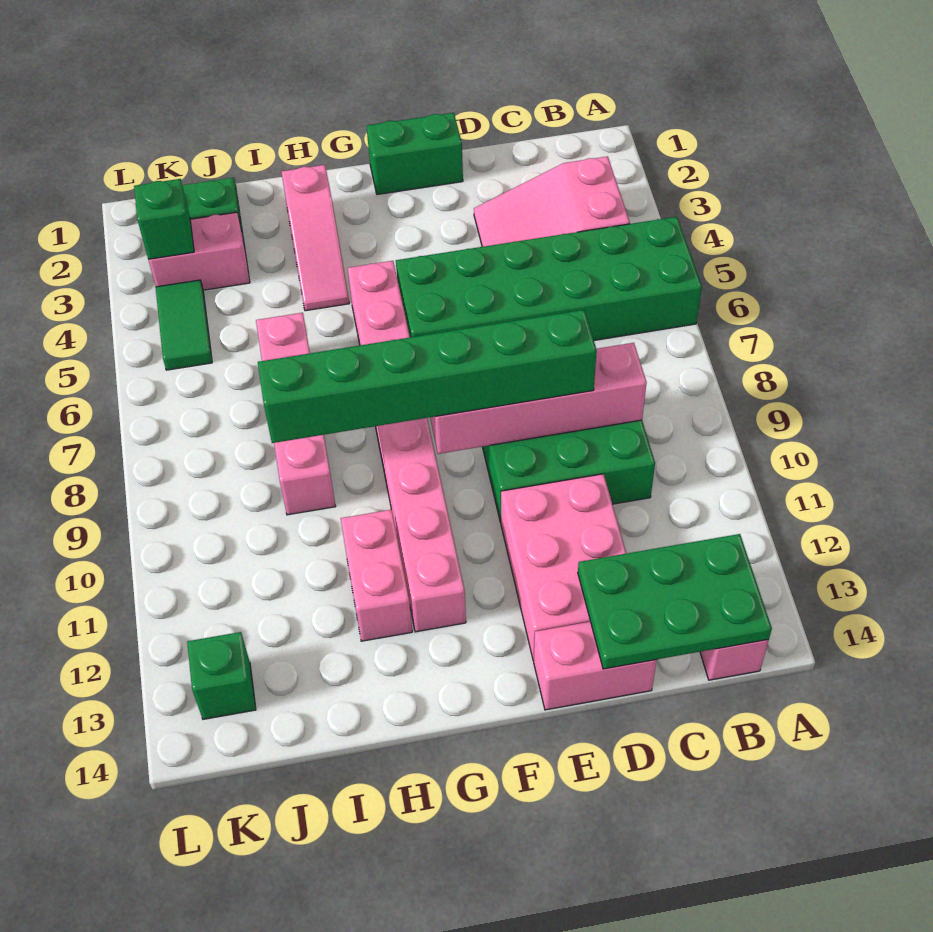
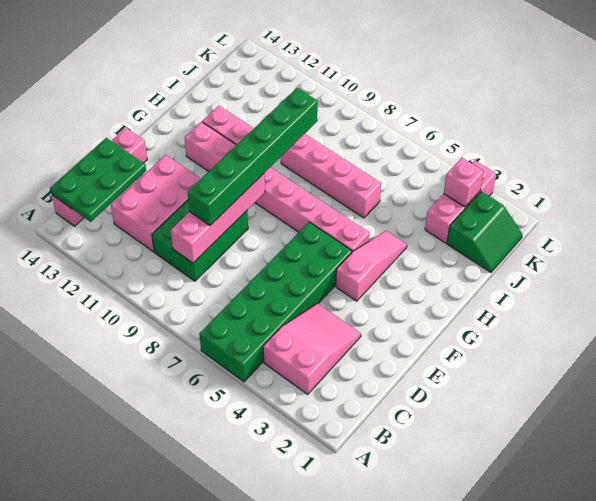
pink 2x3 brick [501,474,626,660] -> pink 2x3 brick turned to [111,155,201,252]
green 1x2 brick [366,113,463,195] -> none
pink 1x3 slope [281,165,349,311] -> pink 1x3 slope turned to [336,231,407,301]
pink 1x2 brick [149,212,250,290] -> pink 1x3 brick [425,161,496,243]
green 1x1 brick [134,179,194,259] -> pink 1x1 brick [444,158,484,207]
green 1x2 tile [156,280,212,370] -> none
green 1x1 brick [187,632,256,719] -> none

